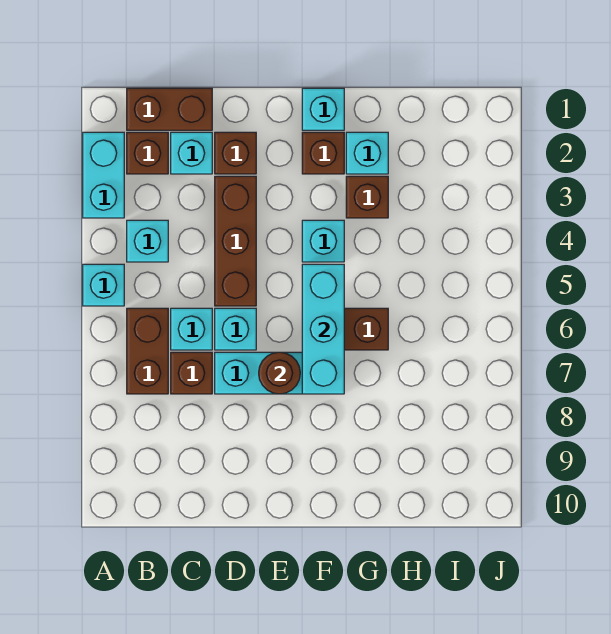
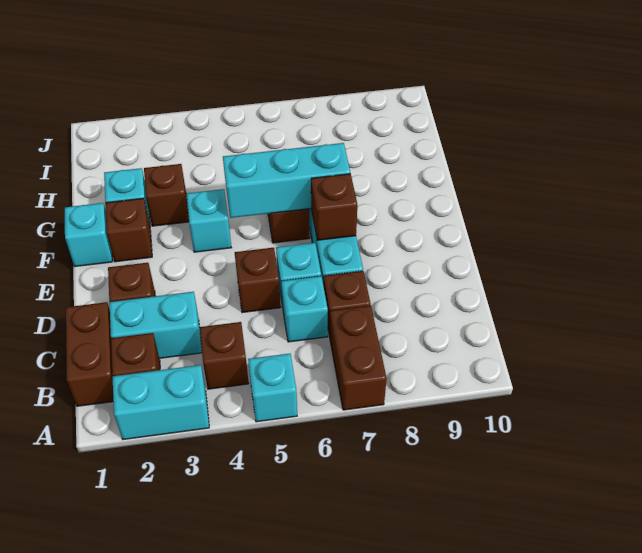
cyan 1x1 brick [127,220,168,262] -> brown 1x1 brick [200,322,249,389]
brown 1x2 brick [127,308,168,394] -> brown 1x2 brick turned to [330,306,387,410]
cyan 1x1 brick [171,132,212,174] -> cyan 1x2 brick [109,292,202,358]
brown 1x3 brick [215,176,256,306] -> brown 1x1 brick [235,248,281,313]
brown 1x1 round brick [259,352,300,394] -> brown 1x1 brick [311,174,357,240]

